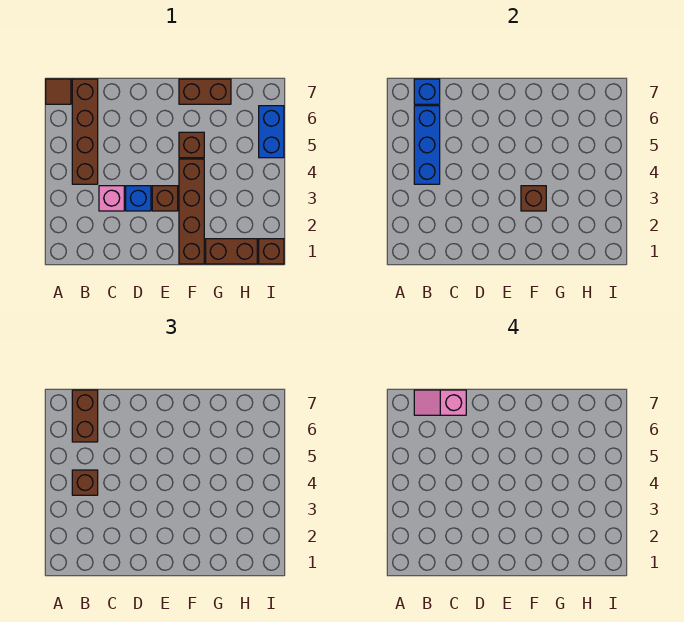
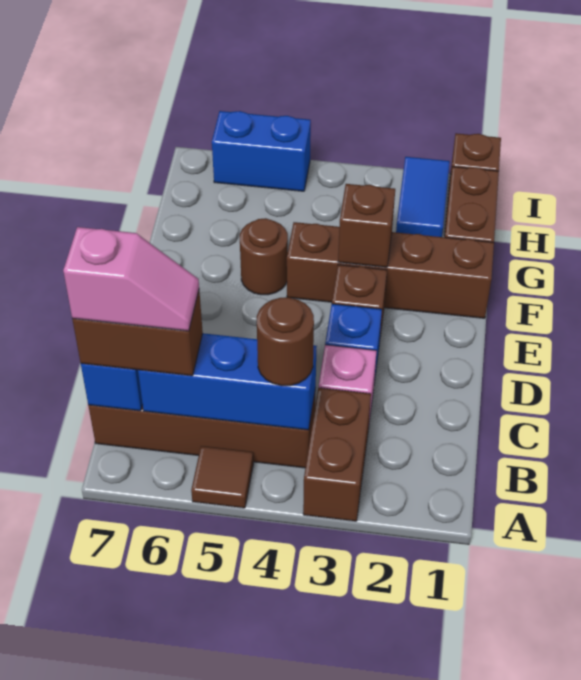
brown 1x1 tile [46,79,71,104] -> brown 1x1 tile moved to [191,446,253,508]
brown 1x1 brick [72,470,98,495] -> brown 1x1 round brick [257,297,314,386]
pink 1x2 slope [414,390,466,415] -> pink 1x2 slope turned to [63,227,199,331]
brown 1x1 brick [179,132,204,158] -> brown 1x1 round brick [240,218,288,295]
brown 1x2 brick [179,79,231,104] -> brown 1x2 brick moved to [303,388,371,521]
none -> blue 1x2 tile [396,157,450,237]

